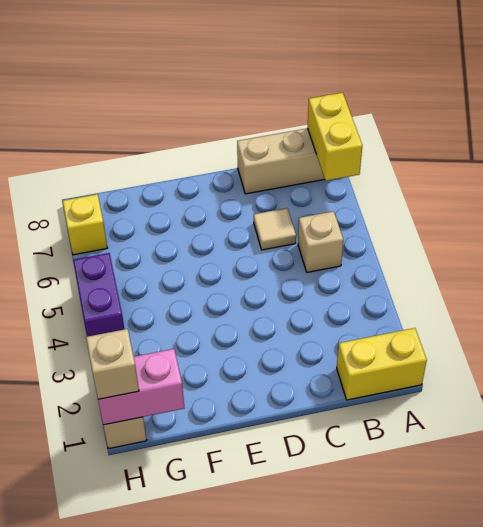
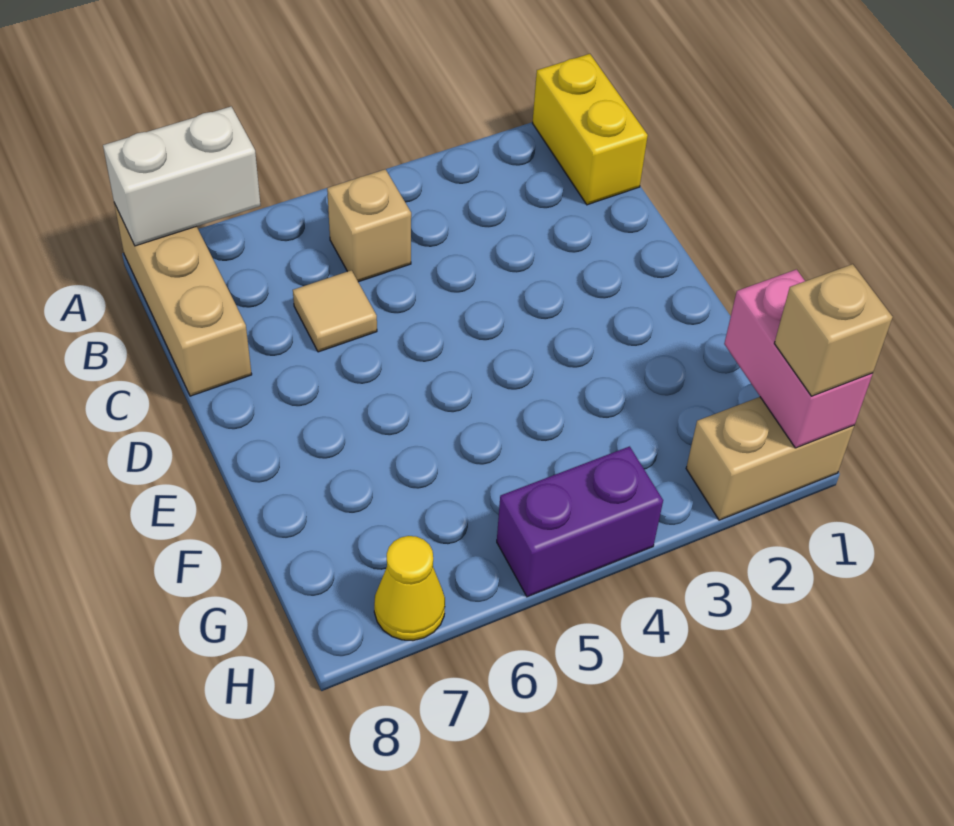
yellow 1x2 brick [307,93,362,181] -> white 1x2 brick [103,107,261,246]
yellow 1x1 brick [63,194,107,255] -> yellow 1x1 cone [374,536,445,641]

